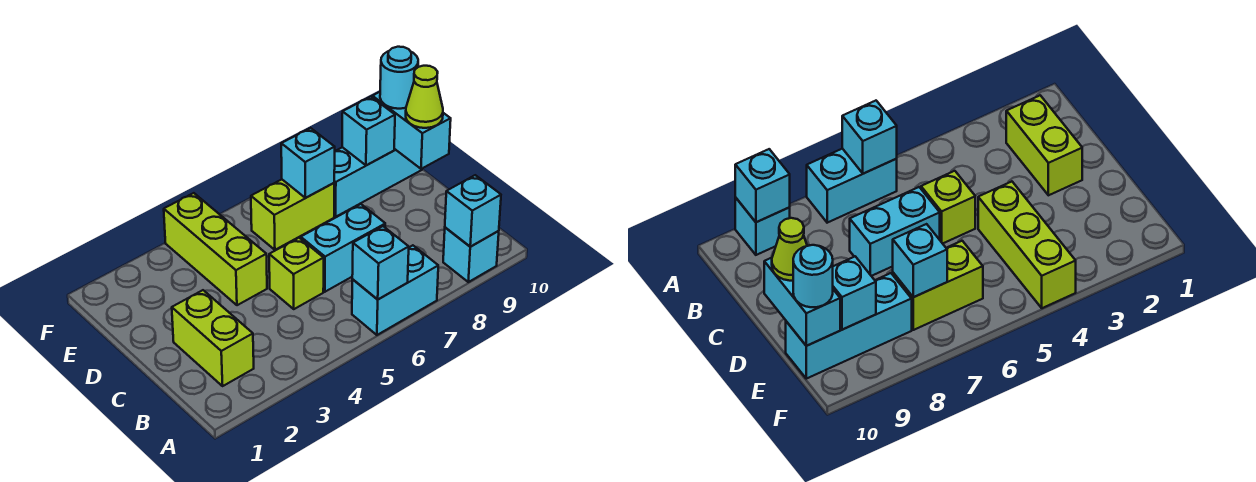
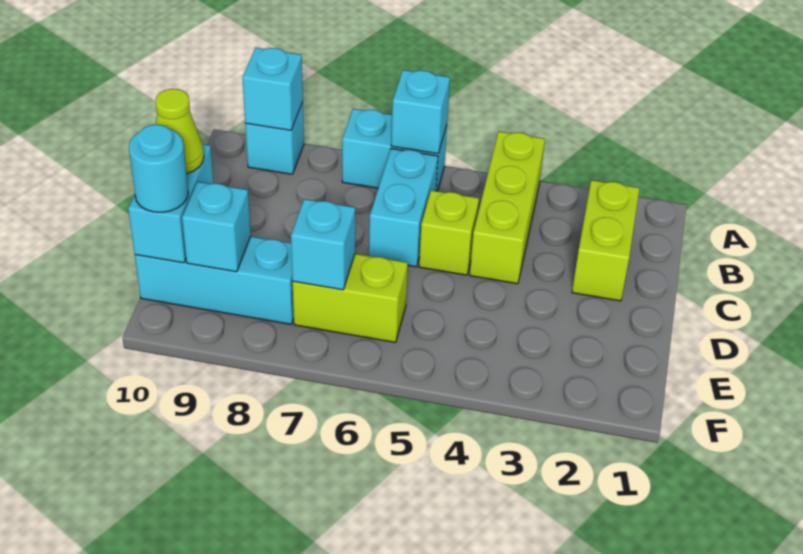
cyan 1x2 brick [301,204,385,292] -> cyan 1x2 brick turned to [369,148,438,267]
lime 1x3 brick [164,193,267,305] -> lime 1x3 brick moved to [470,131,545,284]

